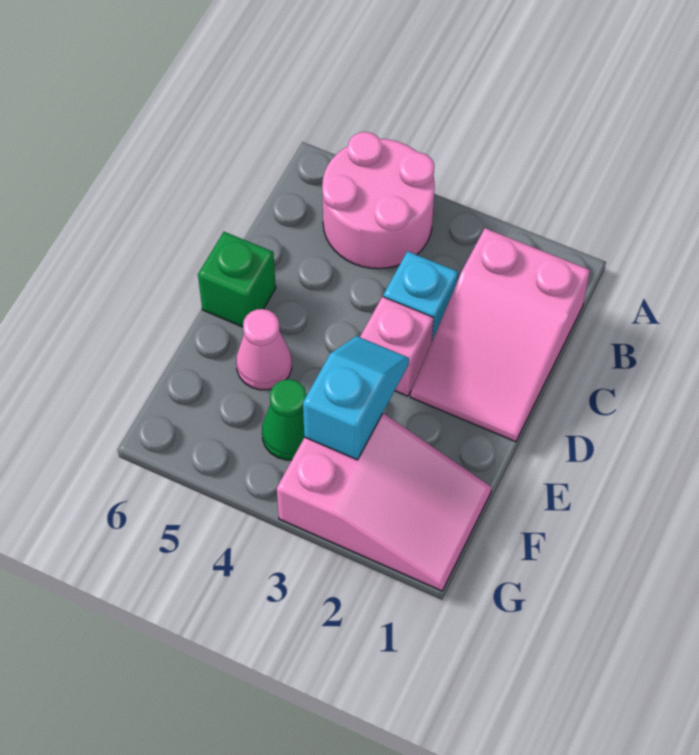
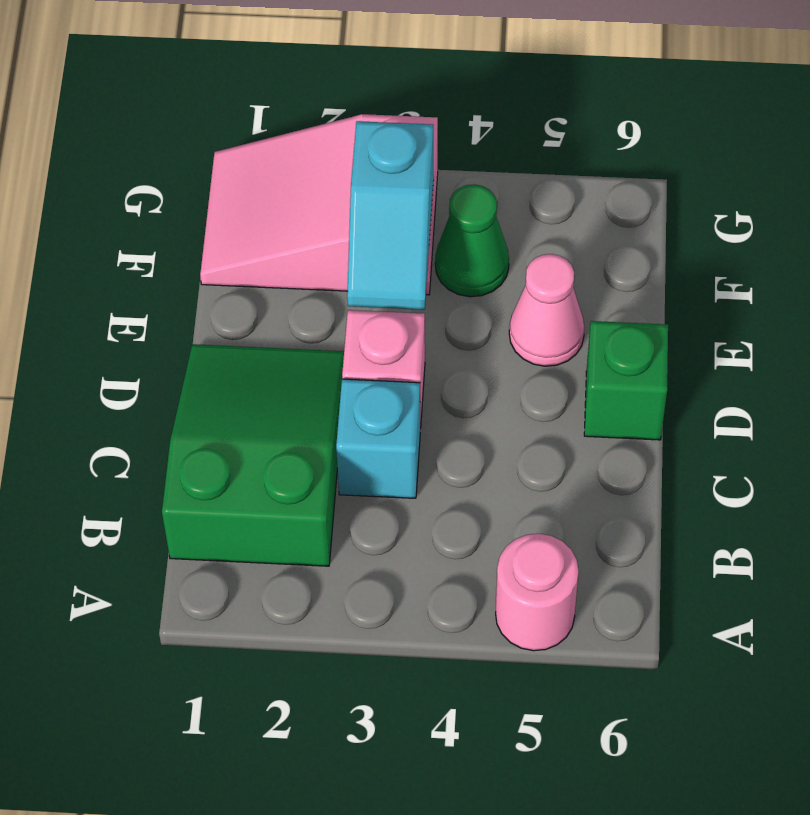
pink 2x2 round brick [322,132,435,269] -> pink 1x1 round brick [496,534,579,651]
pink 2x3 slope [411,228,590,442] -> green 2x3 slope [162,344,344,566]

